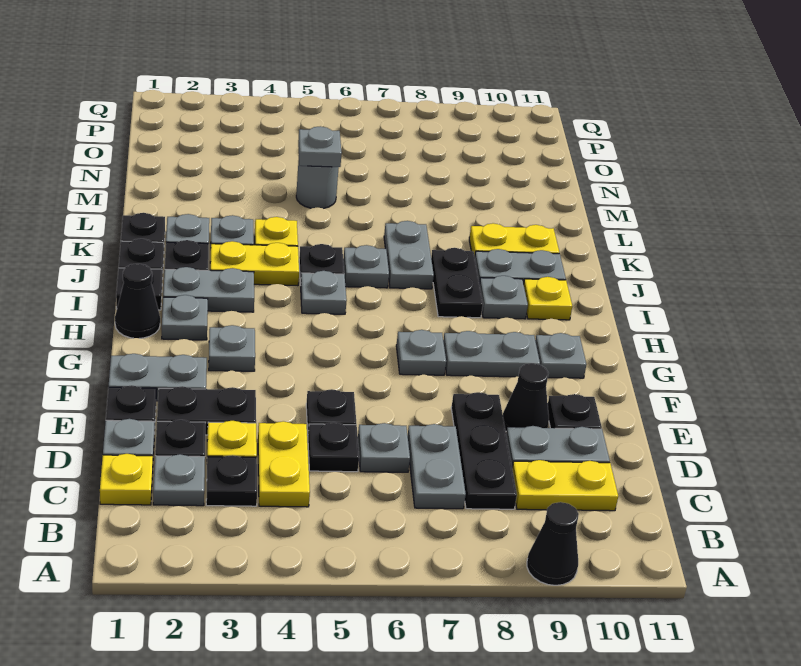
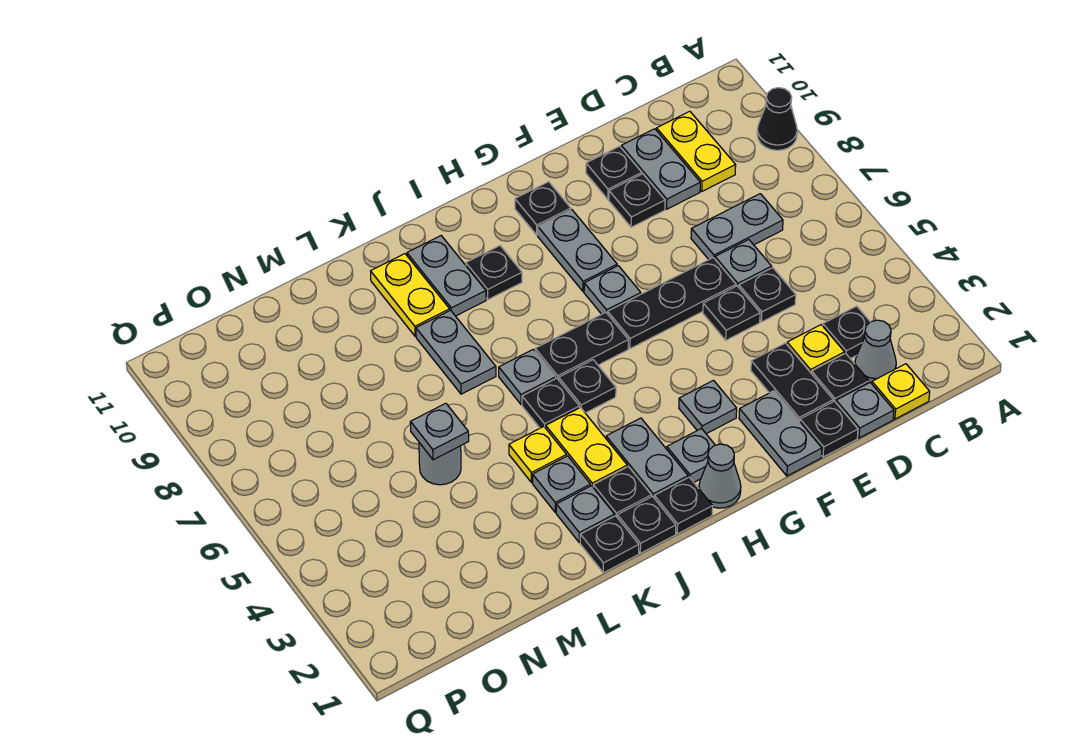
grey 1x1 plate [153,454,205,506] -> grey 1x1 cone [855,320,896,383]
yellow 1x2 plate [258,421,310,507] -> none
black 1x3 plate [451,392,517,509] -> black 1x3 plate moved to [608,258,736,349]
black 1x1 cone [503,363,549,432] -> black 1x1 plate [609,174,665,227]
grey 1x1 plate [535,333,586,378] -> black 1x1 plate [515,182,571,235]
black 1x1 cone [115,264,160,338] -> grey 1x1 cone [699,444,741,508]
grey 1x1 plate [301,271,347,314] -> black 1x1 plate [559,360,616,413]
black 1x2 plate [431,248,483,318] -> black 1x2 plate moved to [535,312,628,380]
grey 1x1 plate [479,276,528,319] -> black 1x1 plate [466,246,522,300]
yellow 1x1 plate [524,277,572,320] -> none
grey 1x2 plate [384,221,434,289] -> grey 1x2 plate turned to [416,310,496,394]

